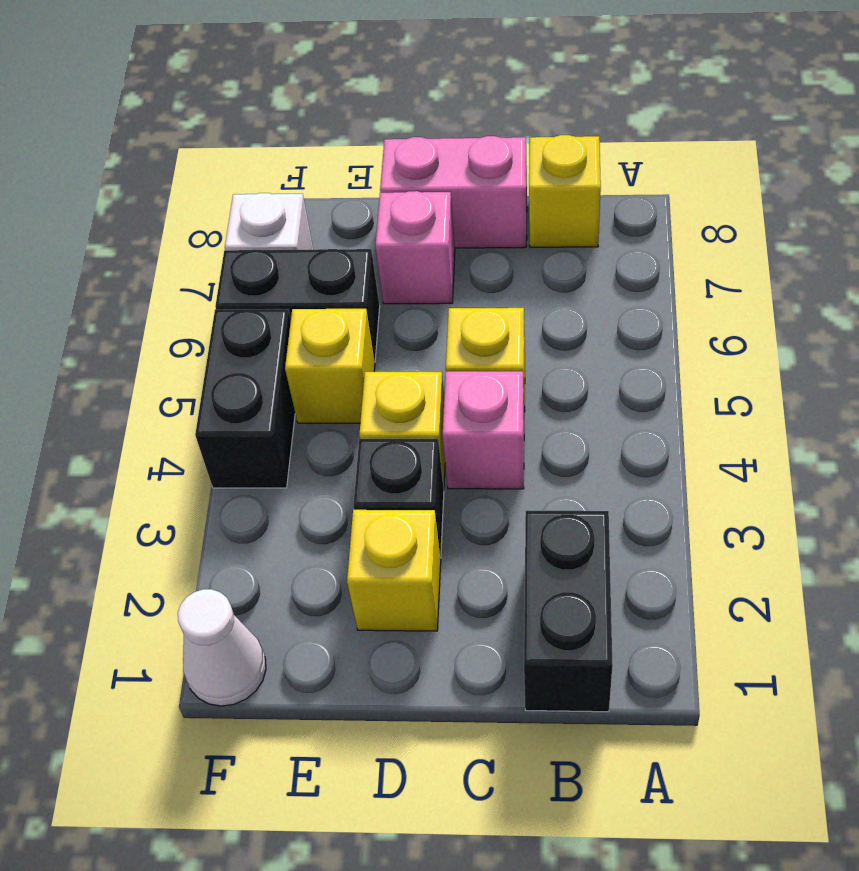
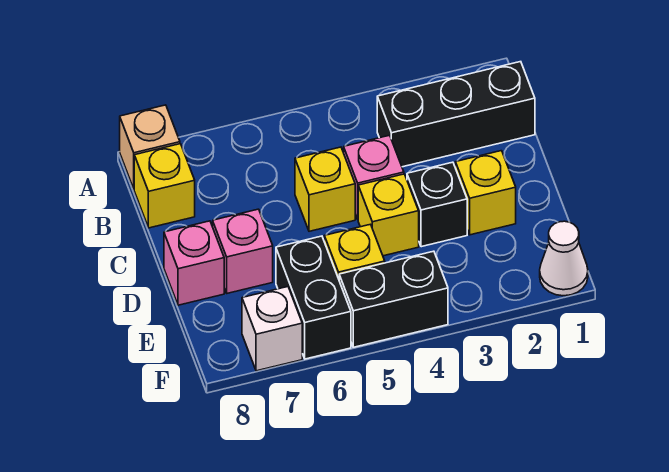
none -> tan 1x1 brick [120,105,180,189]
black 1x2 brick [524,511,613,712] -> black 1x3 brick [377,62,535,167]
pink 1x2 brick [380,136,527,248] -> pink 1x1 brick [164,221,224,305]

